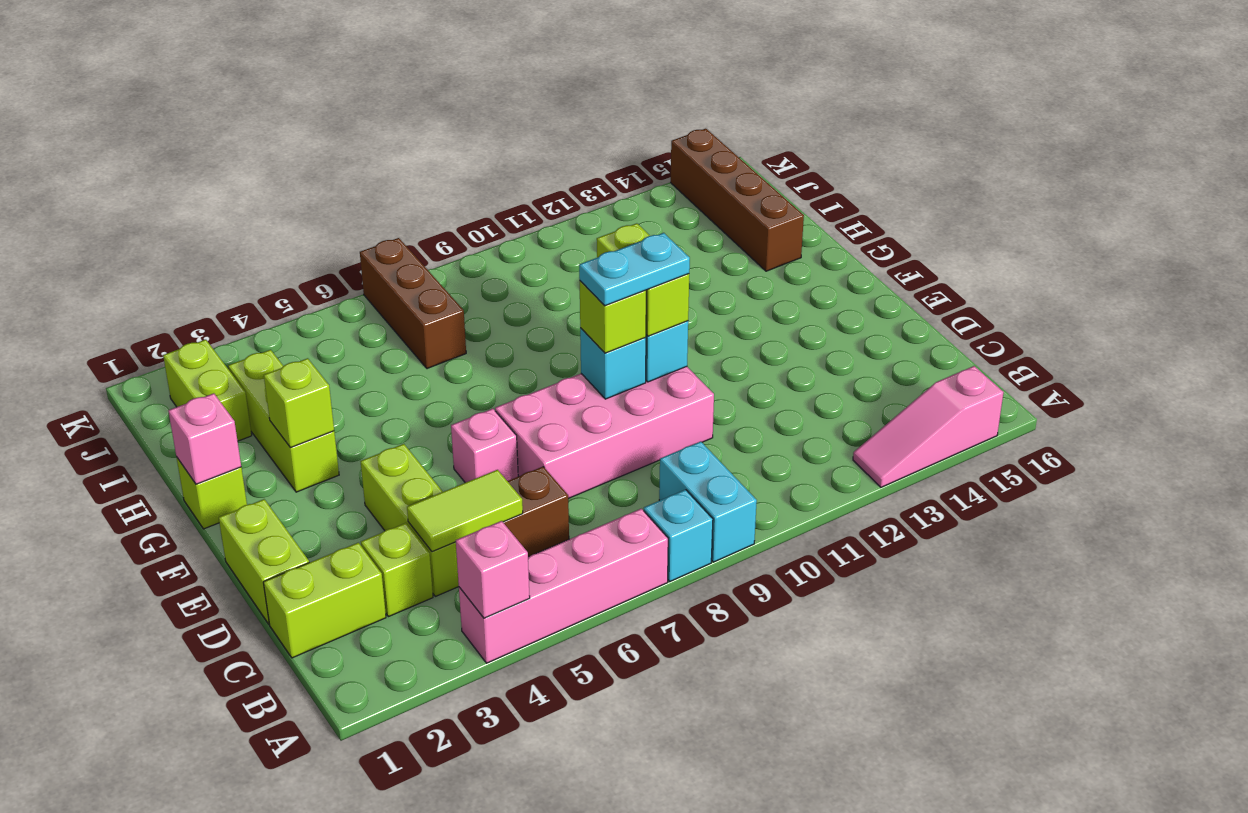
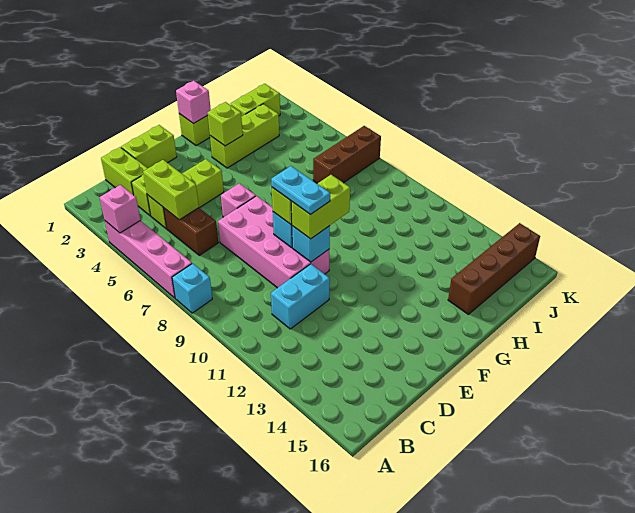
cyan 1x2 brick [659,442,757,562] -> cyan 1x2 brick moved to [271,264,330,329]
pink 1x3 slope [853,366,1004,487] -> none
lime 1x2 tile [407,470,523,552] -> lime 1x2 brick [143,160,199,220]

